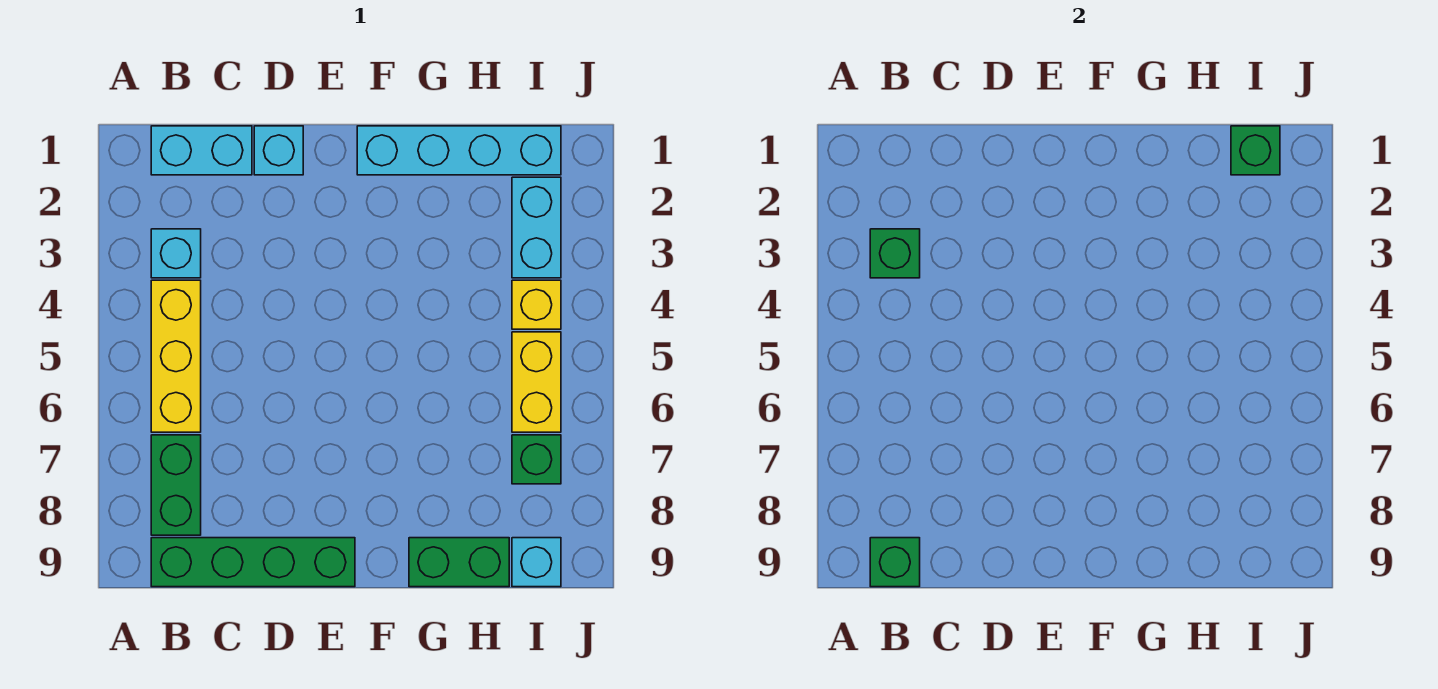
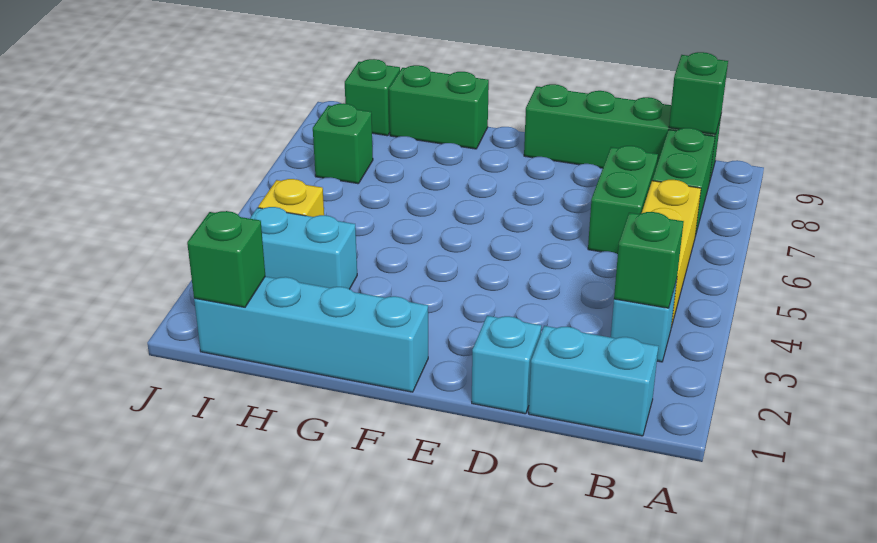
none -> green 1x2 brick [588,146,658,254]
cyan 1x2 brick [512,177,561,278] -> cyan 1x2 brick turned to [250,207,357,289]
yellow 1x2 brick [512,332,561,432] -> none
cyan 1x1 brick [512,538,561,587] -> green 1x1 brick [345,59,400,136]

